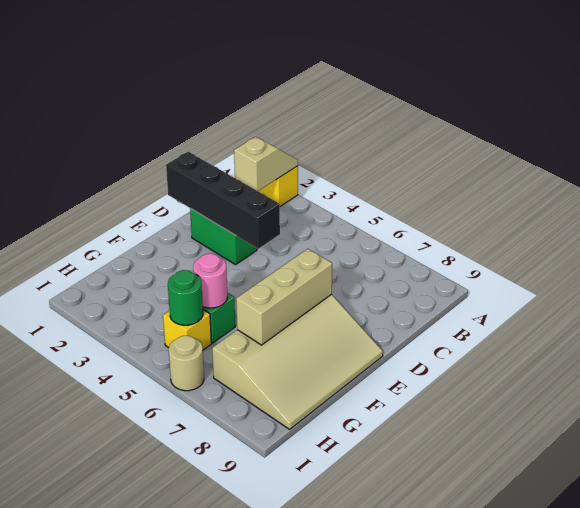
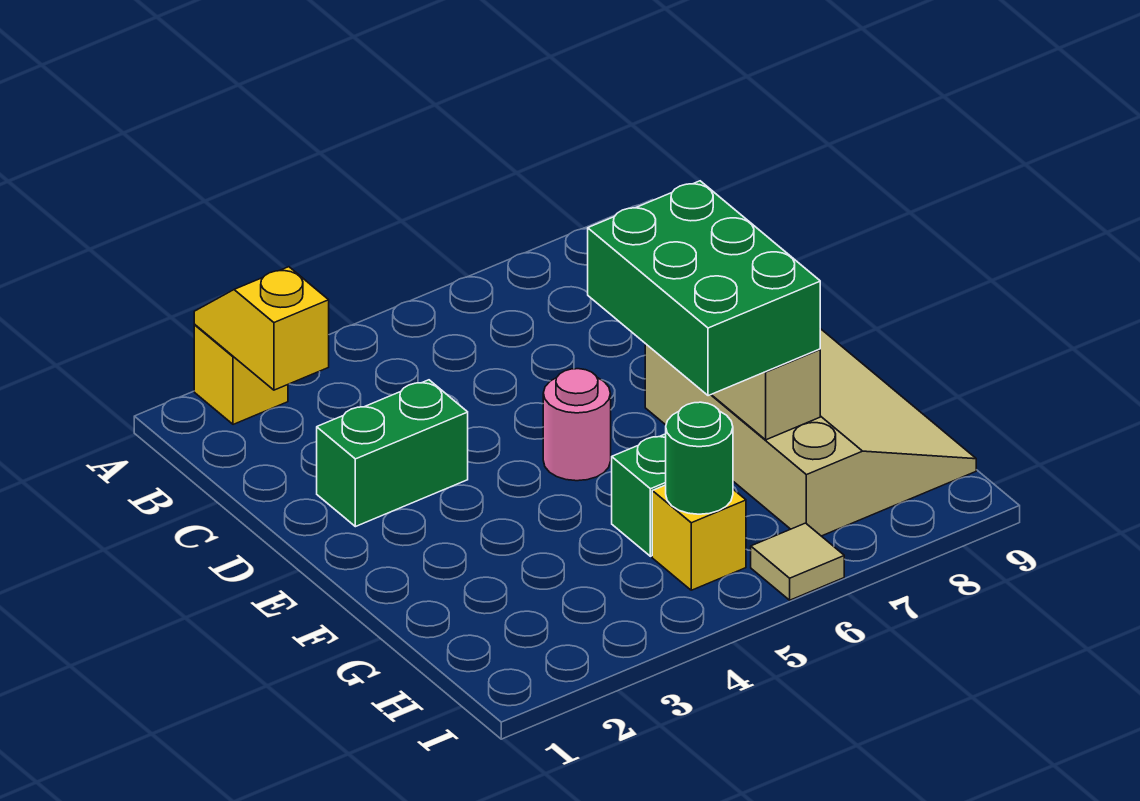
tan 1x2 slope [234,137,298,191] -> yellow 1x2 slope [194,267,329,390]
black 1x4 brick [166,152,280,249] -> none
none -> green 2x3 brick [588,181,820,396]
pink 1x1 round brick [193,254,227,308] -> pink 1x1 round brick moved to [543,369,611,481]
tan 1x1 round brick [169,336,204,391] -> tan 1x1 tile [751,523,844,600]

